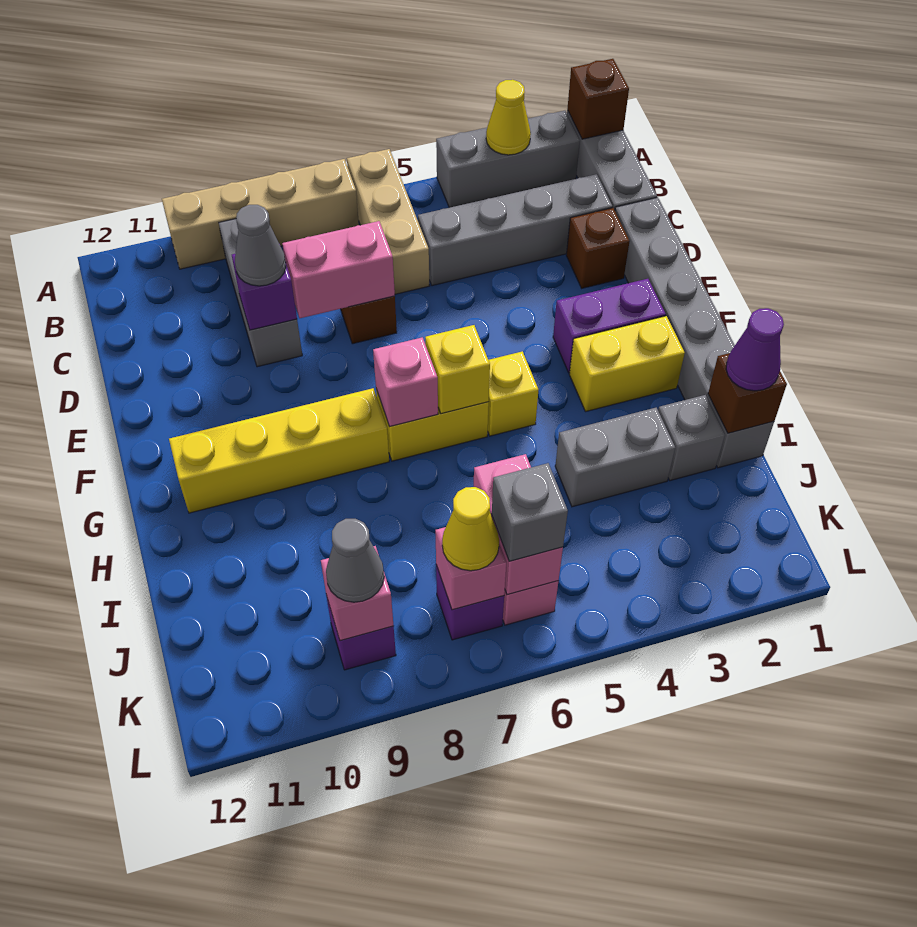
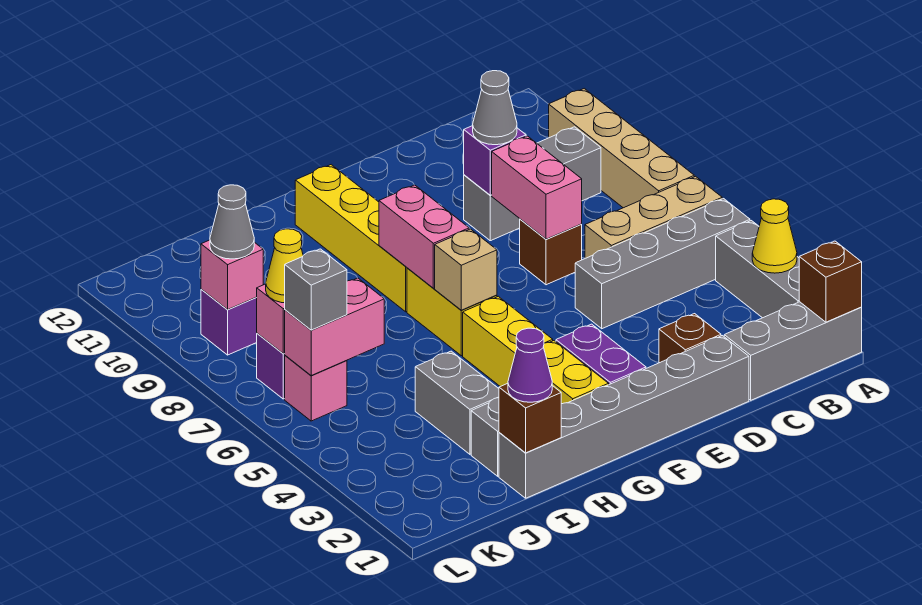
grey 1x4 brick [418,174,612,286] -> grey 1x4 brick turned to [575,199,750,329]
yellow 1x1 brick [488,351,538,436] -> yellow 1x2 brick [463,296,553,387]
yellow 1x1 brick [425,325,490,414] -> tan 1x1 brick [435,229,497,310]
pink 1x1 brick [373,337,438,427] -> pink 1x2 brick [379,185,469,288]

